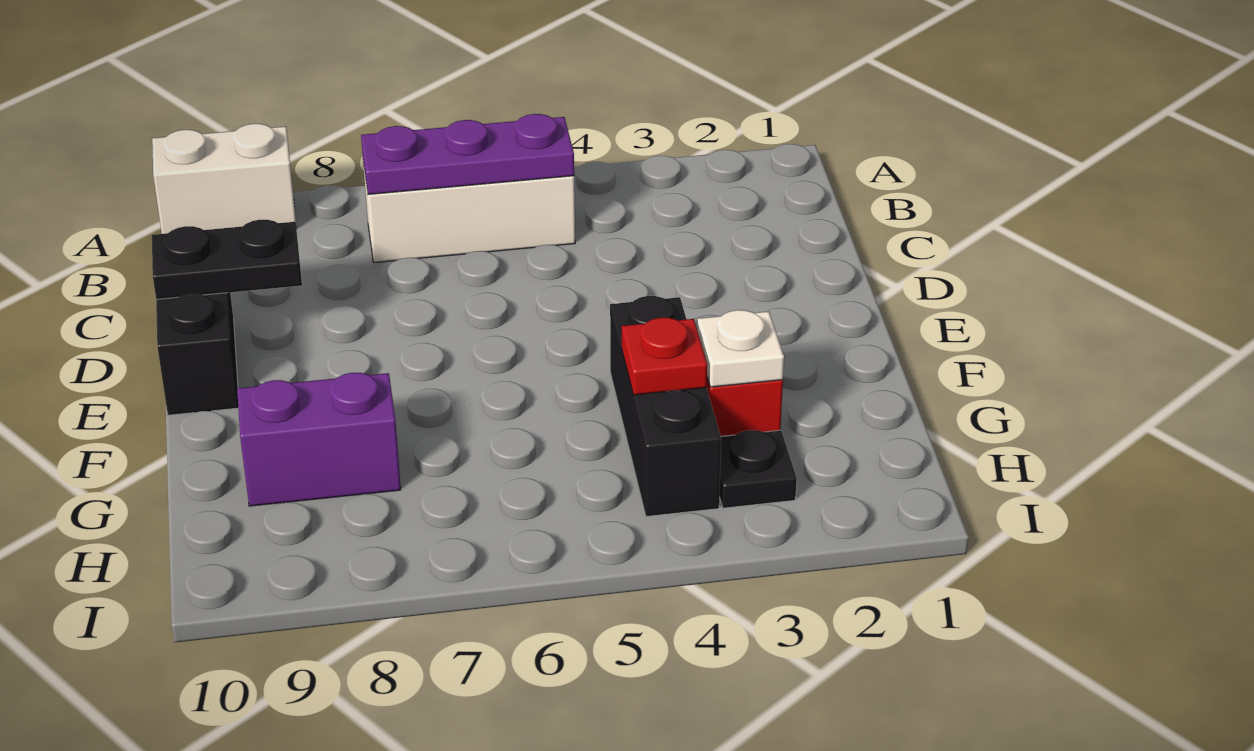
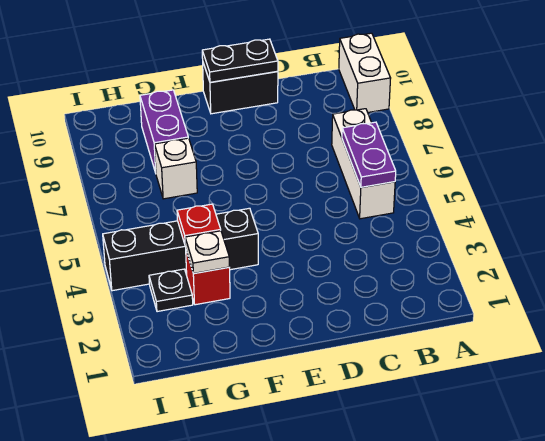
purple 1x3 plate [361,114,574,194] -> purple 1x2 plate [342,122,396,187]
black 1x2 plate [152,220,302,299] -> black 1x2 plate turned to [202,39,278,82]
black 1x3 brick [610,296,721,516] -> black 1x4 brick [103,208,258,291]
none -> white 1x1 brick [155,138,197,199]

